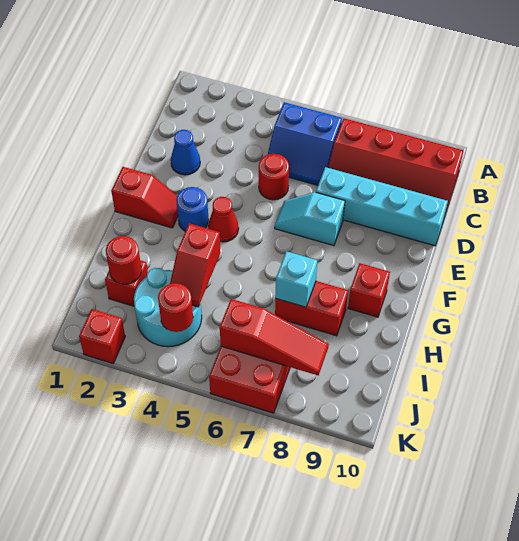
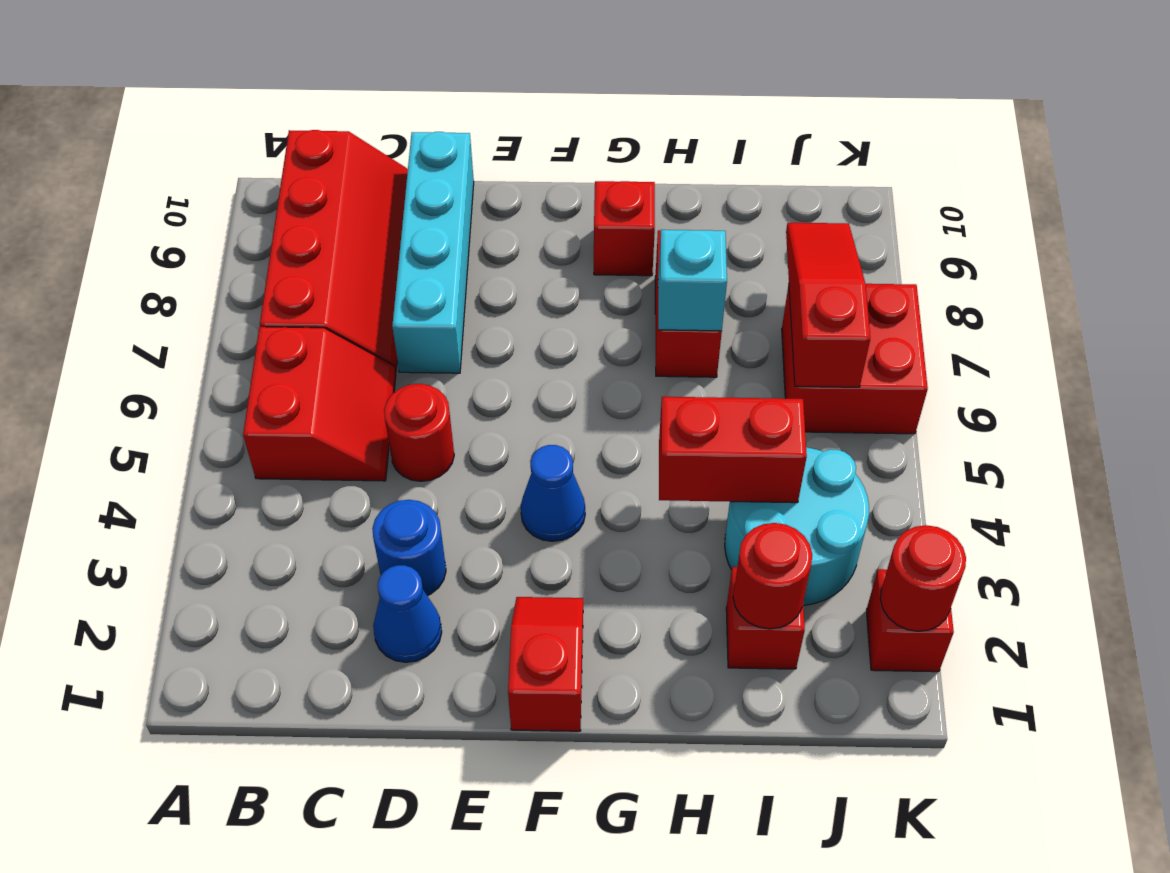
blue 2x2 slope [268,102,342,185] -> red 2x2 slope [243,327,396,481]
cyan 1x2 slope [275,192,345,246] -> none
blue 1x1 round brick [176,187,209,231] -> blue 1x1 round brick moved to [372,500,446,596]
red 1x1 cone [208,197,239,242] -> blue 1x1 cone [521,445,585,541]
red 1x2 slope [170,223,221,307] -> red 1x2 brick [659,397,807,503]
red 1x1 round brick [158,283,193,332] -> red 1x1 round brick moved to [880,525,966,631]

